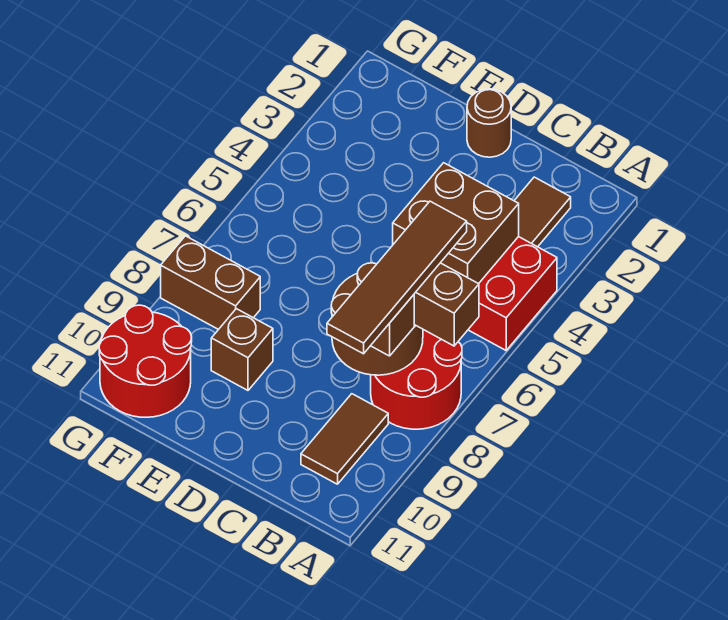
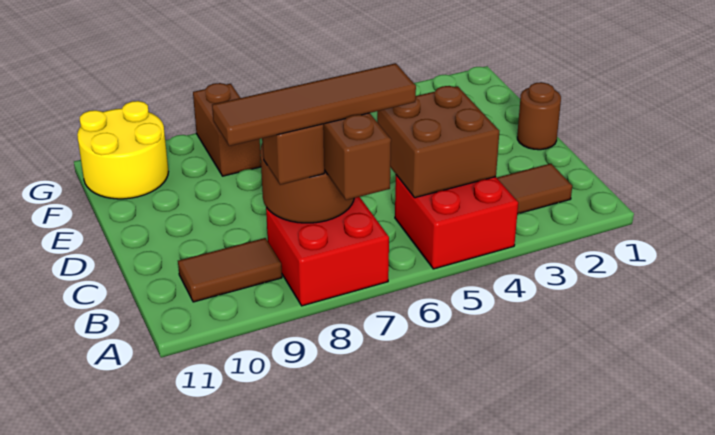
red 2x2 round brick [371,330,462,429] -> red 2x2 brick [266,197,389,306]
brown 1x1 brick [211,309,273,390] -> none
red 2x2 round brick [99,305,192,417] -> yellow 2x2 round brick [77,101,168,199]

